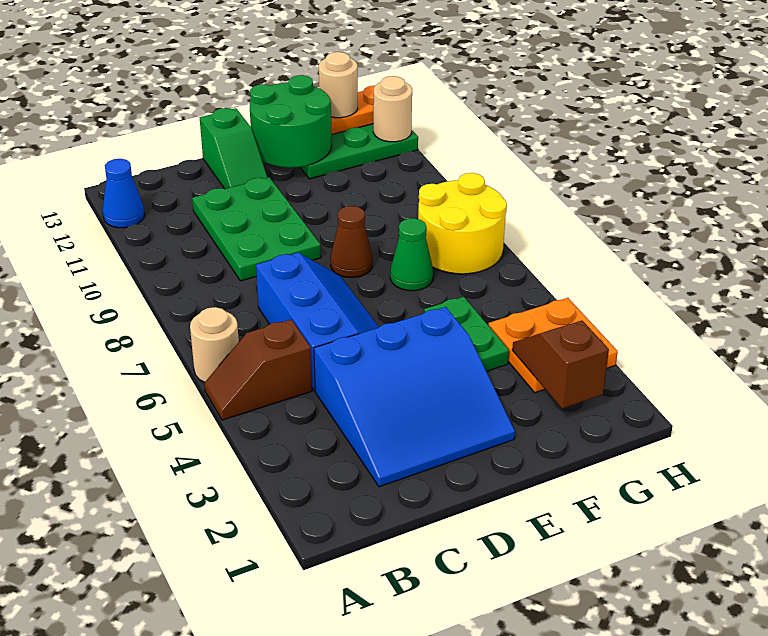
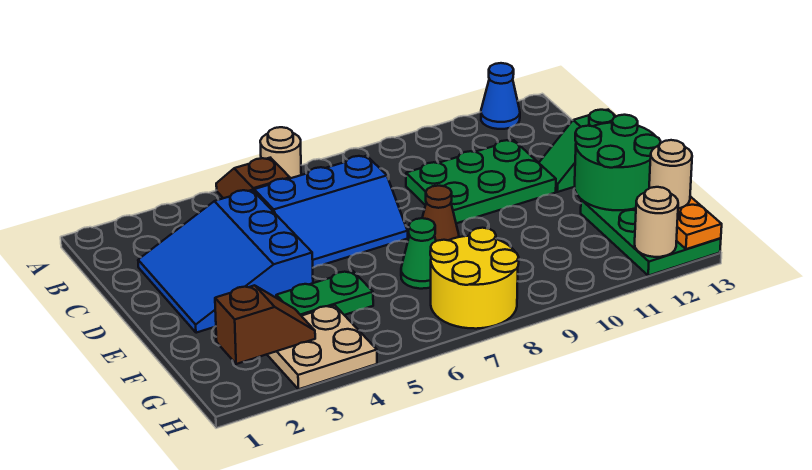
orange 2x2 plate [488,298,618,393] -> tan 2x2 plate [267,305,377,389]

